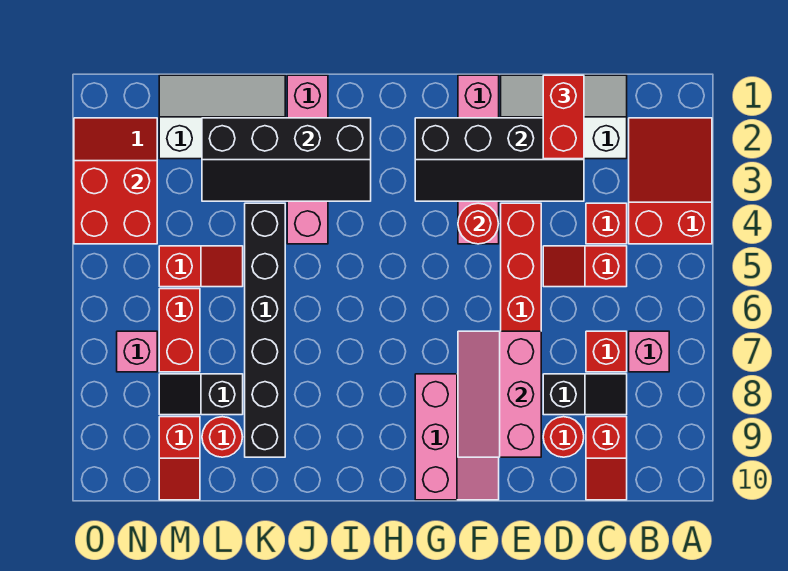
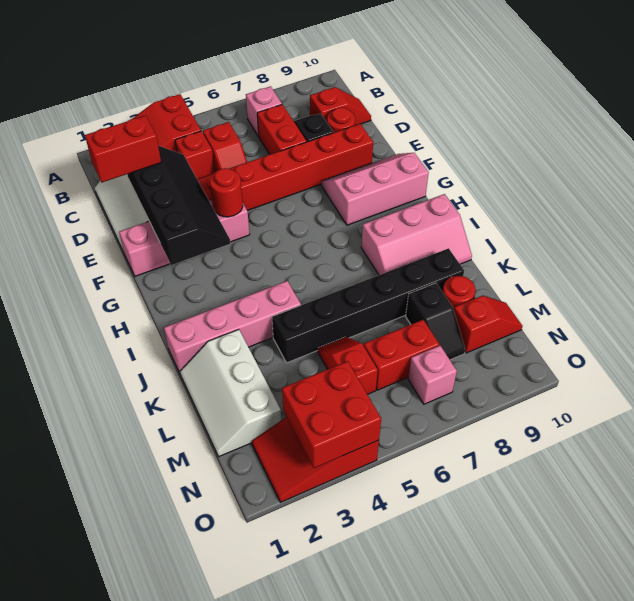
red 1x1 brick [586,331,627,372] -> red 1x2 brick [257,104,307,155]
pink 2x3 slope [458,331,541,457] -> pink 2x3 slope moved to [361,194,472,275]
black 2x4 slope [202,118,371,201] -> none

